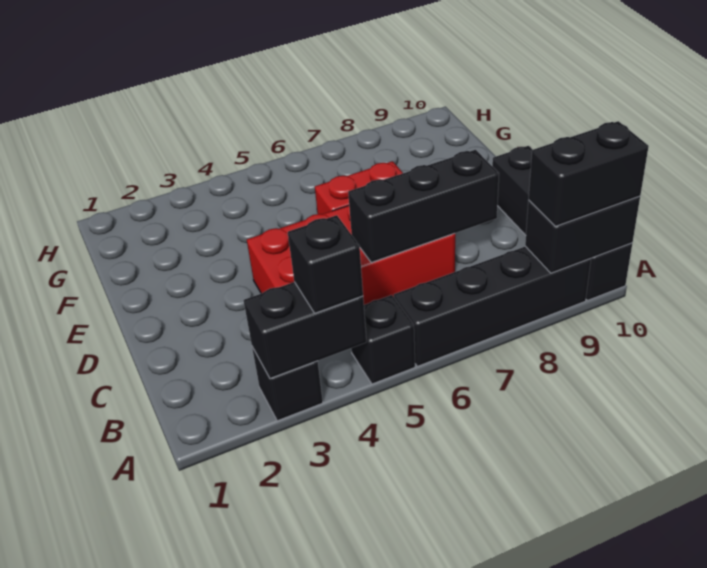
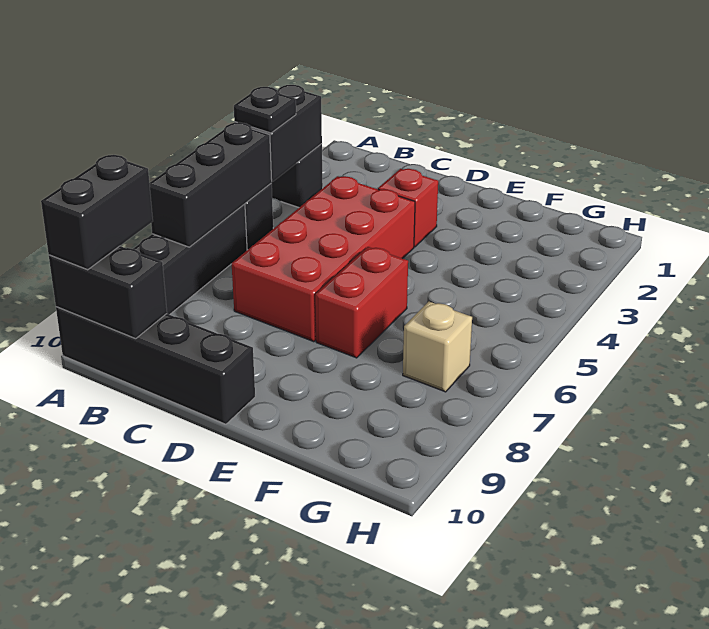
black 1x1 brick [288,215,363,313] -> black 1x1 plate [234,87,296,133]
black 1x2 brick [525,196,640,273] -> black 1x2 brick turned to [49,246,167,339]
black 1x3 brick [348,150,499,263] -> black 1x3 brick moved to [150,122,272,247]
none -> red 1x1 brick [378,169,438,247]
none -> tan 1x1 brick [403,302,472,392]

